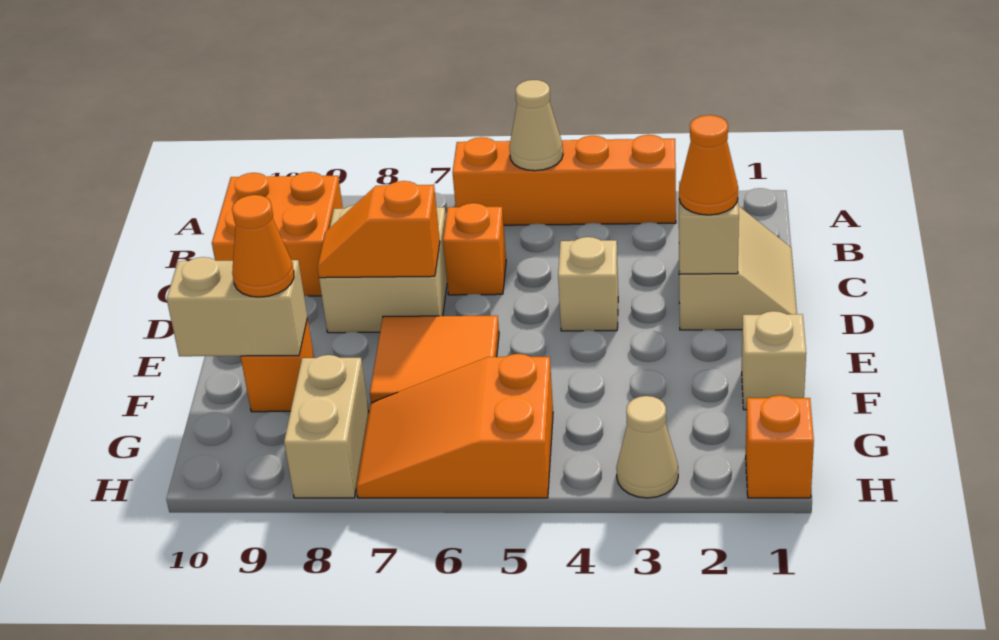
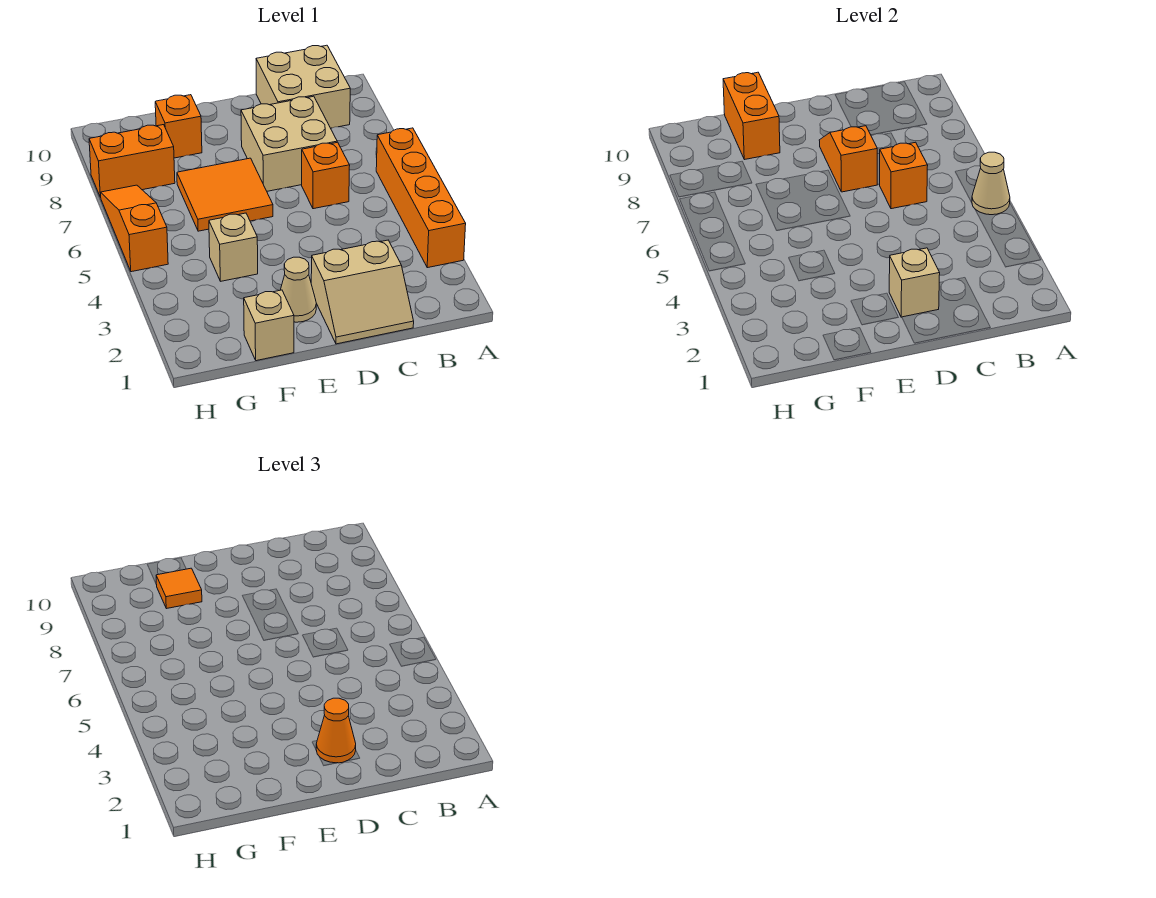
orange 2x2 brick [212,172,343,296] -> tan 2x2 brick [256,45,350,128]
tan 1x1 brick [558,237,618,331] -> tan 1x1 brick moved to [209,213,258,281]
tan 1x2 brick [167,257,307,356] -> orange 1x2 brick [723,72,780,160]
orange 1x1 cone [232,195,294,297] -> orange 1x1 tile [156,568,202,609]
orange 2x3 slope [356,354,553,498] -> orange 1x3 slope [101,185,168,272]
tan 1x2 brick [284,355,369,498] -> orange 1x2 brick [89,125,175,197]
orange 1x1 brick [746,395,814,498] -> orange 1x1 brick moved to [880,142,928,209]
tan 1x1 cone [616,396,678,498] -> tan 1x1 cone moved to [281,257,316,322]

